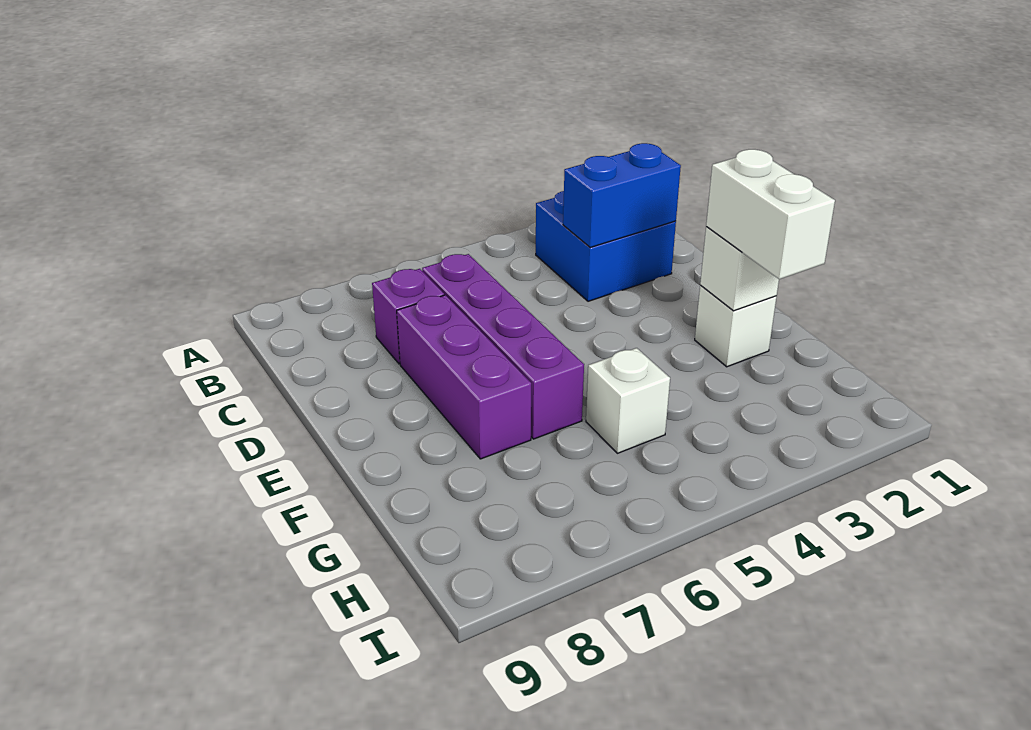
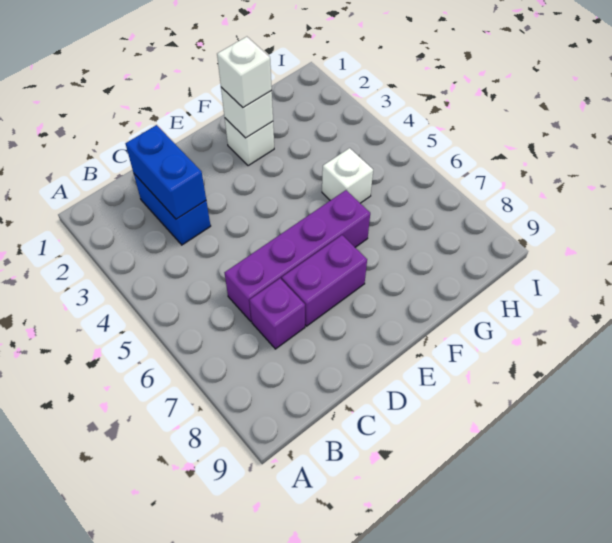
blue 2x2 brick [536,191,676,301] -> blue 1x2 brick [134,174,211,245]
purple 1x3 brick [397,295,531,459] -> purple 1x2 brick [282,235,367,326]
white 1x2 brick [706,149,835,279] -> white 1x1 brick [217,37,272,108]

